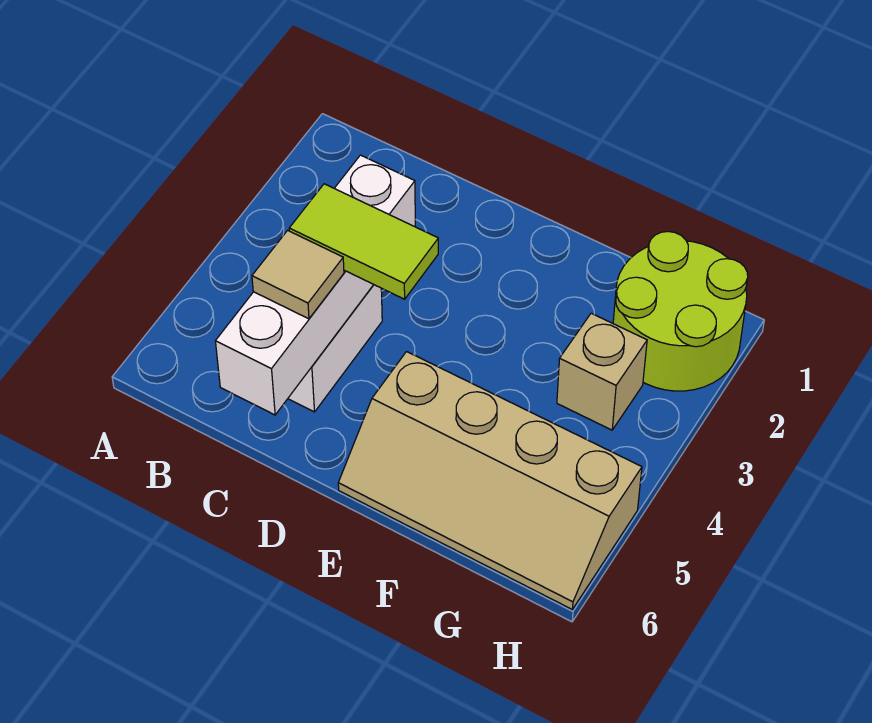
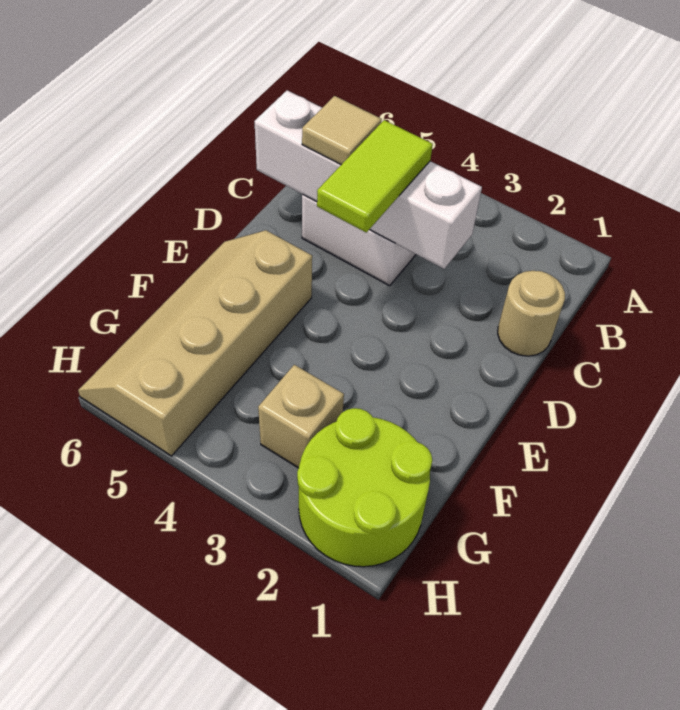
none -> tan 1x1 round brick [498,271,565,356]

